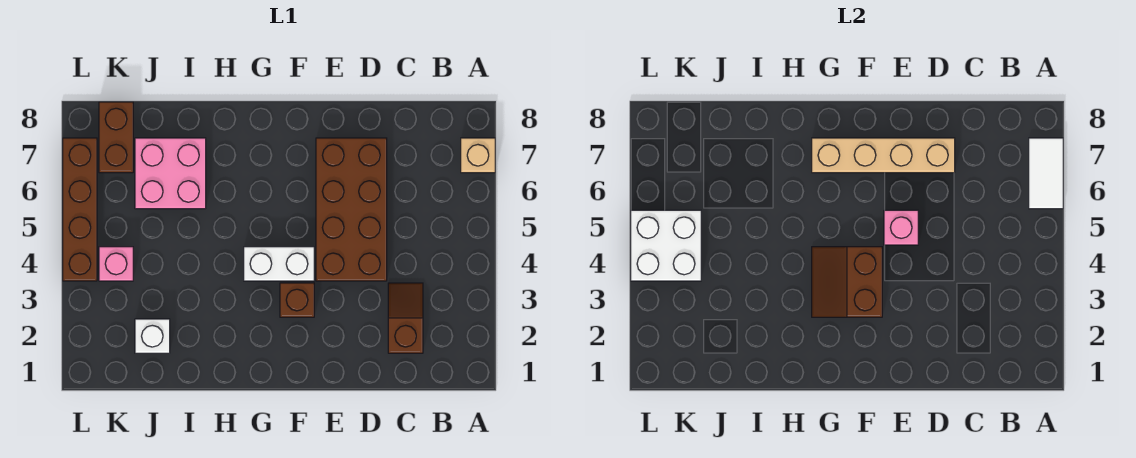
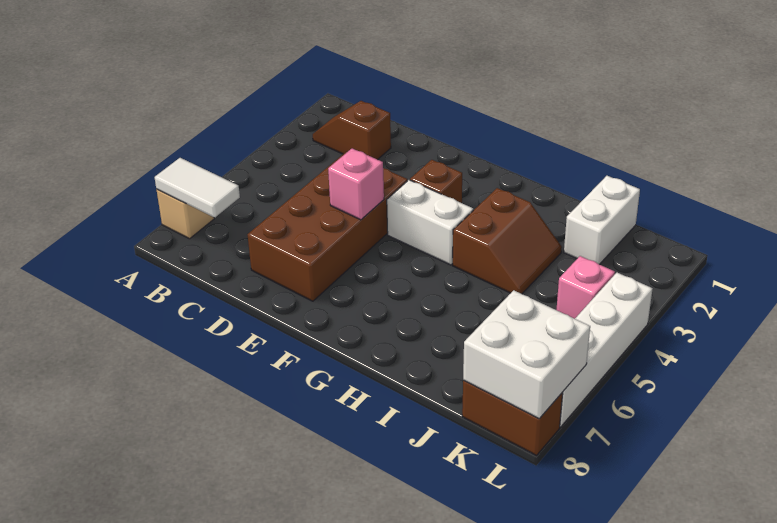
white 1x2 tile [1029,138,1063,209] -> white 1x2 tile turned to [155,158,240,218]
brown 1x2 slope [388,283,423,353] -> brown 1x2 slope turned to [313,101,391,160]
tan 1x4 brick [812,138,955,173] -> none
brown 2x2 slope [812,247,882,317] -> brown 2x2 slope moved to [453,188,562,294]
pink 2x2 brick [135,138,206,209] -> none
white 1x1 brick [135,319,170,353] -> white 1x2 brick [564,176,640,265]
white 2x2 brick [631,210,701,281] -> white 2x2 brick moved to [463,290,590,419]
brown 1x2 brick [99,102,133,173] -> brown 1x2 brick turned to [462,380,563,455]
brown 1x4 brick [63,138,97,281] -> white 1x4 brick [560,273,653,427]

